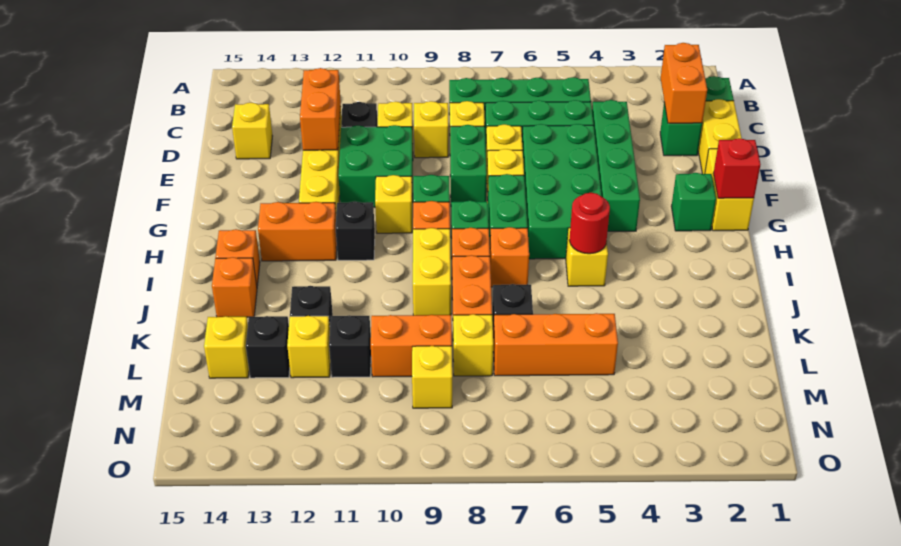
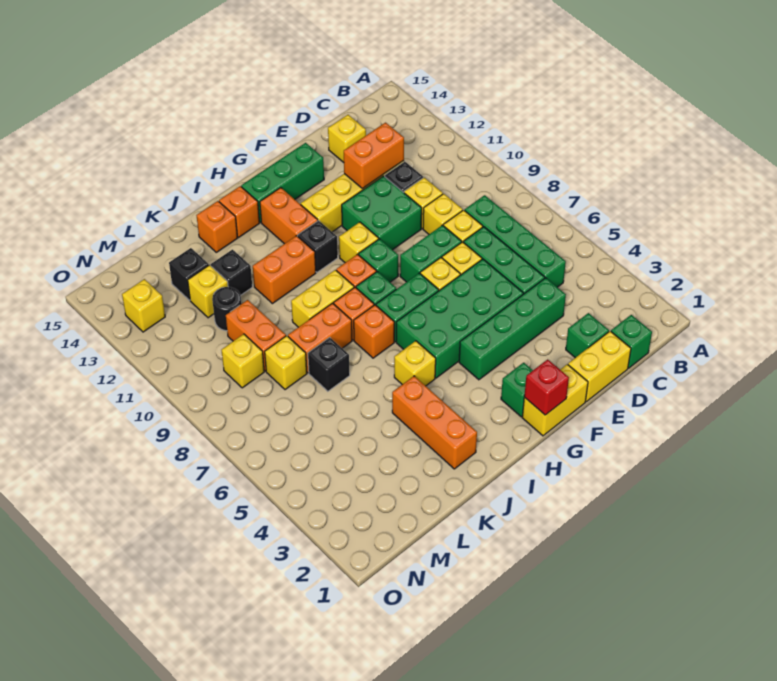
orange 1x2 brick [661,43,707,123] -> orange 1x2 brick moved to [253,236,316,304]
none -> green 1x3 brick [241,143,324,222]
red 1x1 round brick [569,193,610,254] -> none
orange 1x3 brick [493,313,618,376] -> orange 1x3 brick moved to [392,376,477,469]
black 1x1 brick [329,315,371,377] -> black 1x1 round brick [212,287,242,331]
yellow 1x1 brick [204,316,249,378] -> yellow 1x1 brick moved to [122,279,165,332]

